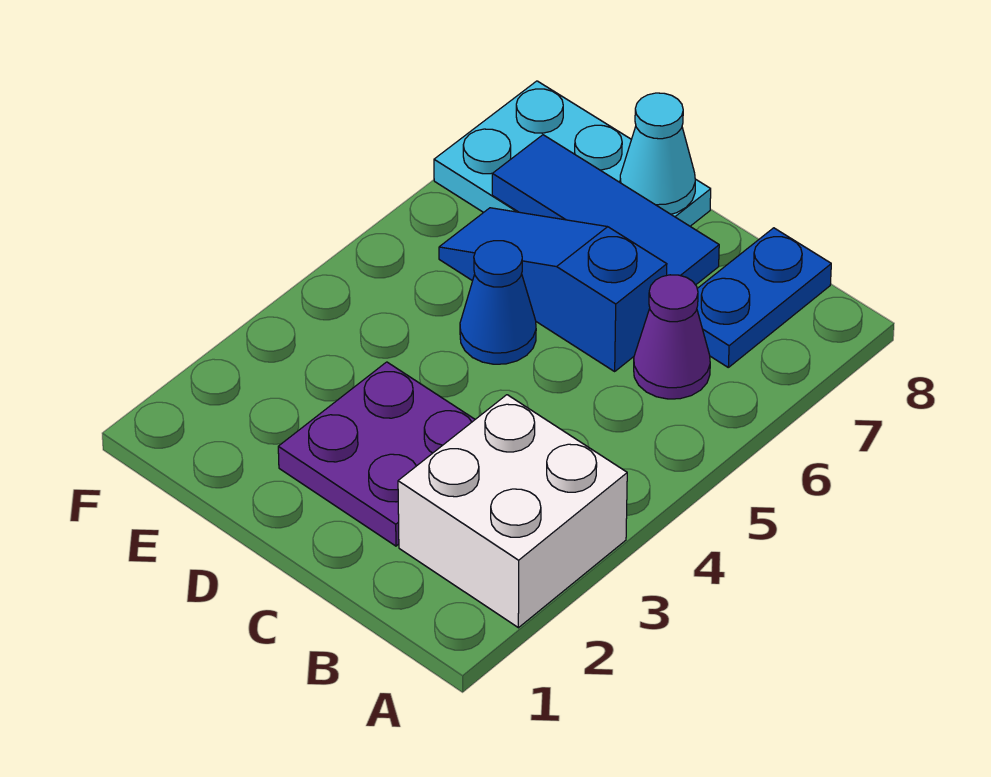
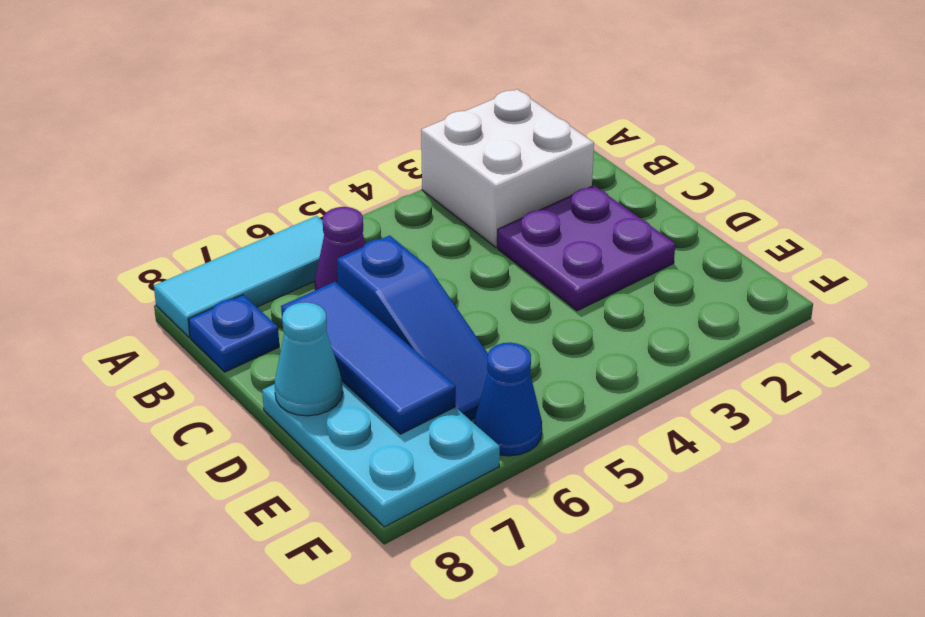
none -> cyan 1x3 tile [154,216,324,337]
blue 1x2 plate [697,228,831,367] -> blue 1x1 plate [188,295,279,372]
blue 1x1 cone [460,241,536,364] -> blue 1x1 cone moved to [474,343,542,456]

